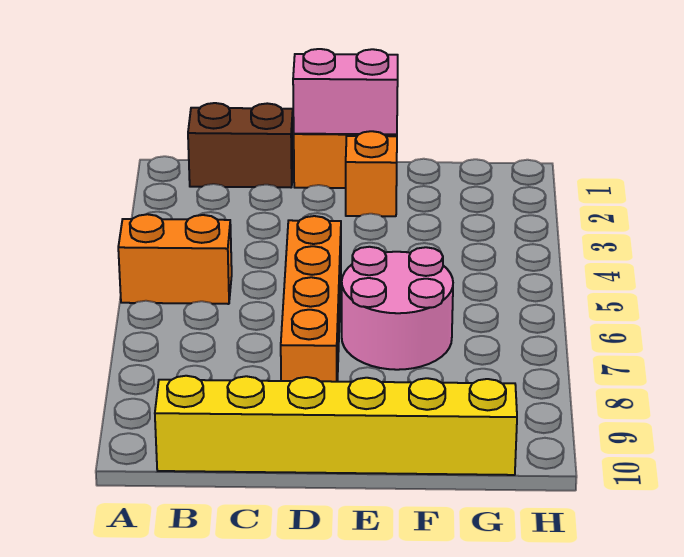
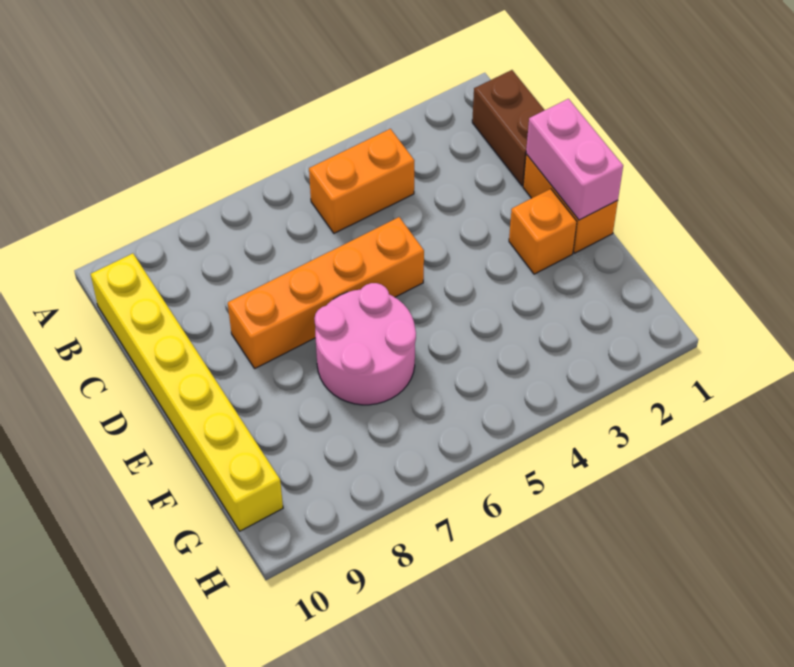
orange 1x2 brick [118,214,232,304] -> orange 1x2 brick turned to [309,129,415,233]

